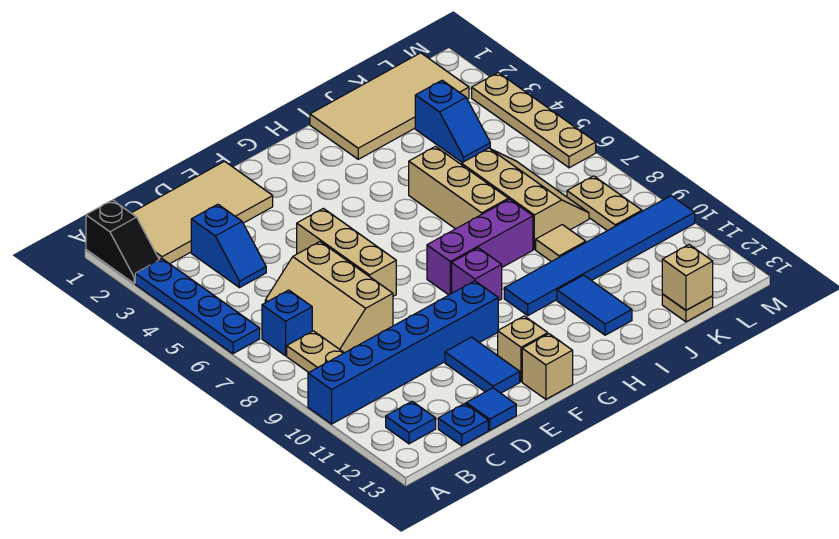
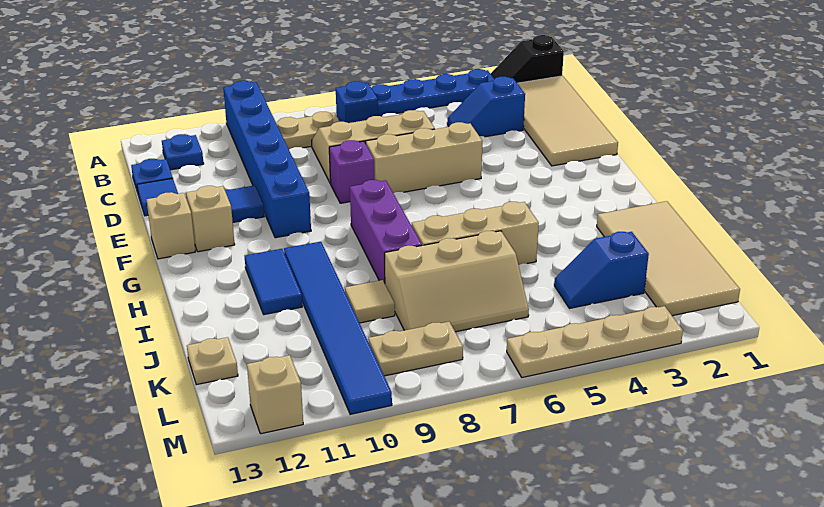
purple 1x1 brick [452,248,502,301] -> purple 1x1 brick moved to [329,140,375,203]
blue 1x2 tile [557,275,632,335] -> blue 1x2 tile turned to [245,249,302,315]
tan 1x1 brick [662,245,713,310] -> tan 1x1 brick moved to [247,355,303,434]

